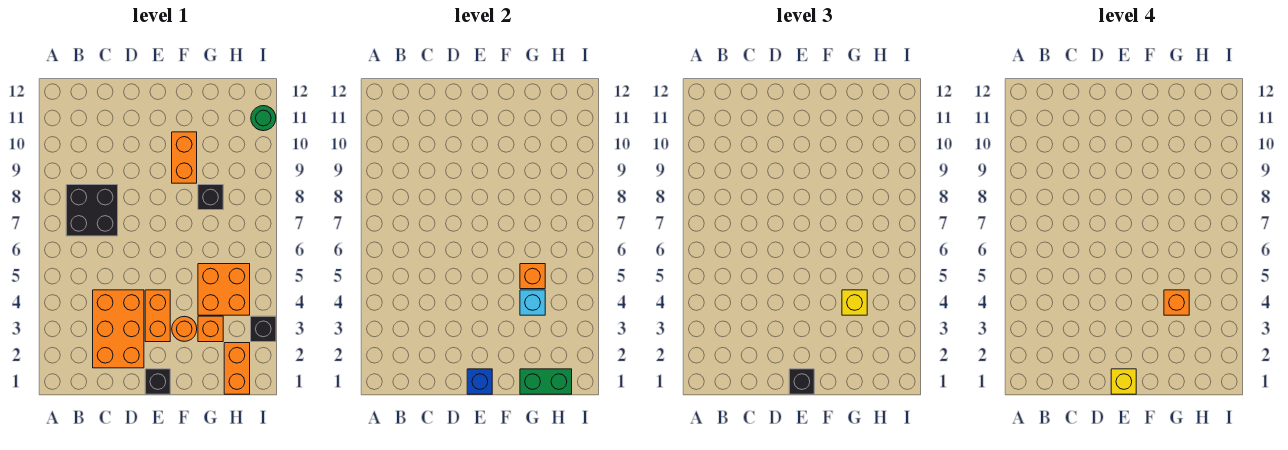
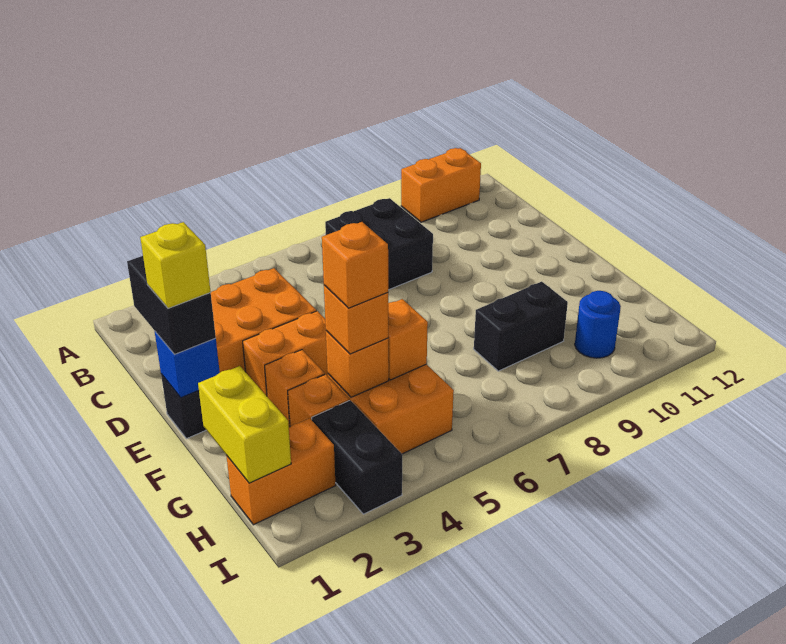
black 1x1 brick [789,369,814,394] -> black 1x2 brick [127,256,216,354]
orange 1x1 round brick [172,316,197,341] -> orange 1x1 brick [265,350,325,427]
orange 1x2 brick [172,132,197,183] -> orange 1x2 brick moved to [401,148,481,222]
green 1x2 brick [520,369,572,394] -> yellow 1x2 brick [198,366,291,483]
cyan 1x1 brick [520,290,545,315] -> orange 1x1 brick [326,331,389,397]
yellow 1x1 brick [842,290,867,315] -> orange 1x1 brick [324,285,388,354]
black 1x1 brick [198,185,223,210] -> black 1x2 brick [474,282,568,371]
none -> blue 1x1 round brick [575,291,621,358]
black 1x1 brick [251,316,276,342] -> black 1x2 brick [312,400,402,514]
green 1x1 round brick [251,106,276,131] -> none

